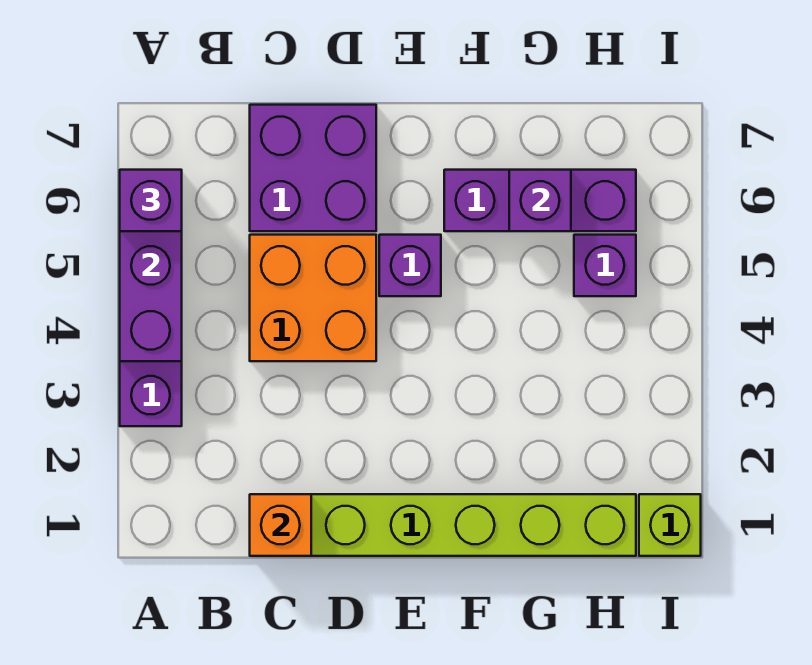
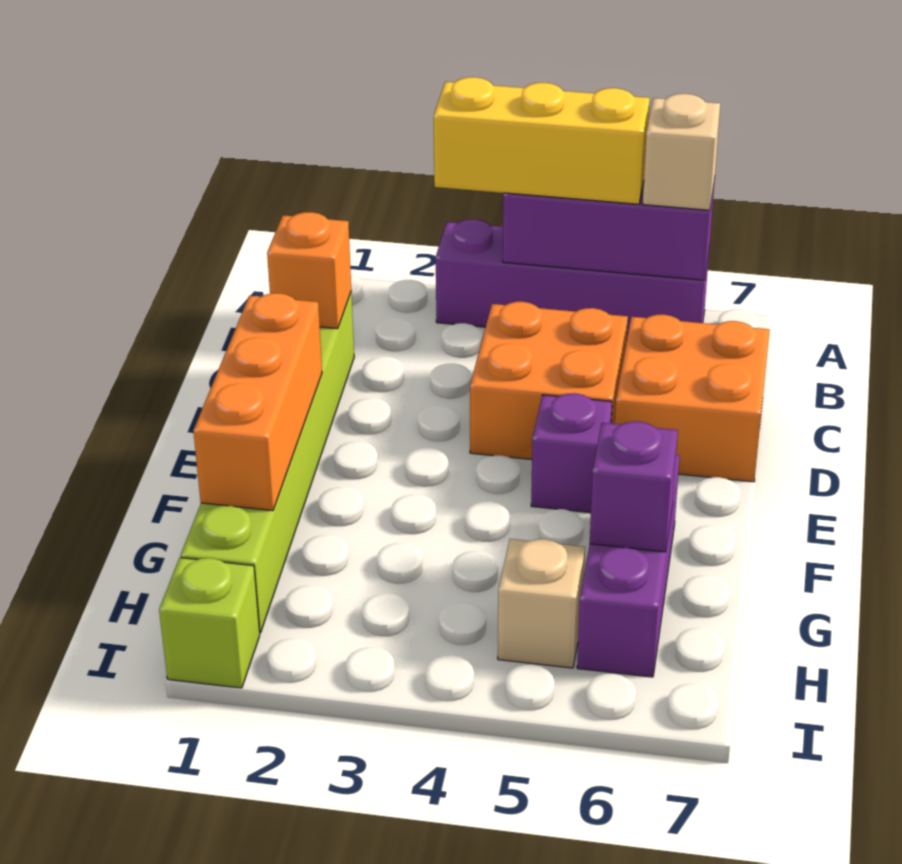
none -> yellow 1x3 brick [434,77,650,204]
purple 1x1 brick [120,170,182,231] -> tan 1x1 brick [643,94,720,210]
purple 2x2 brick [250,105,376,231] -> orange 2x2 brick [615,315,770,482]
none -> orange 1x3 brick [193,293,322,511]
purple 1x1 brick [574,235,636,296] -> tan 1x1 brick [498,539,585,668]

